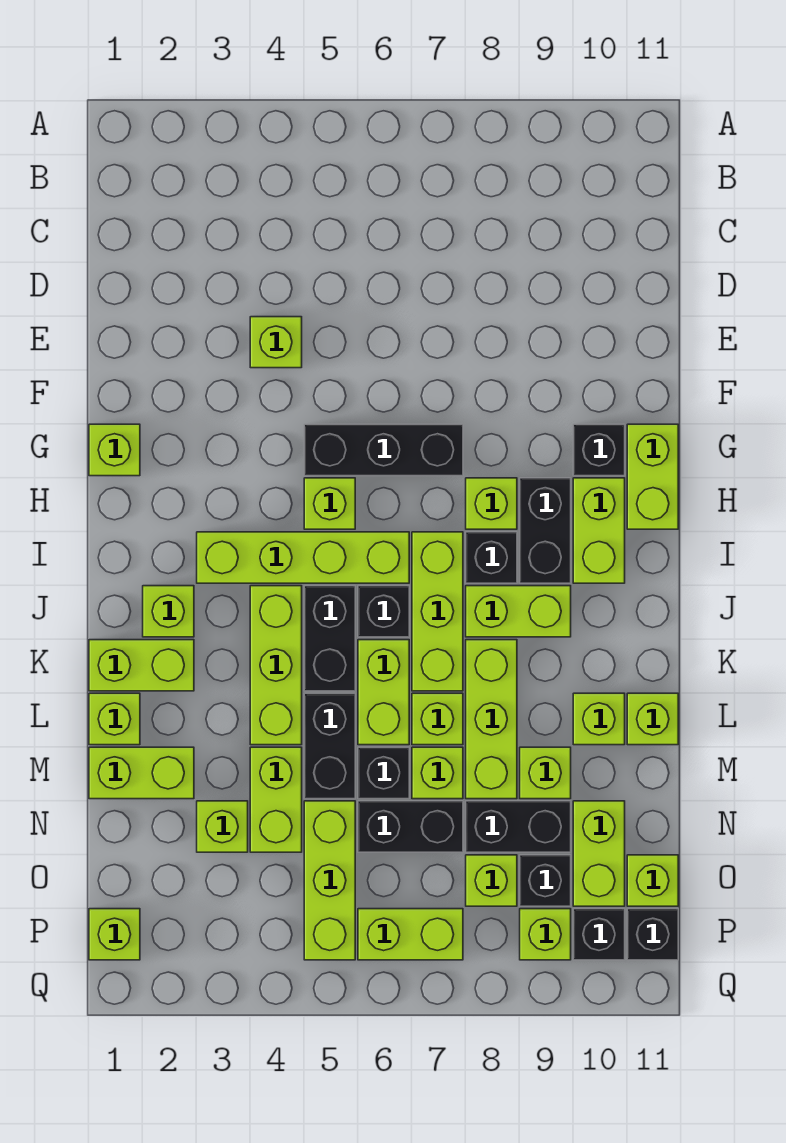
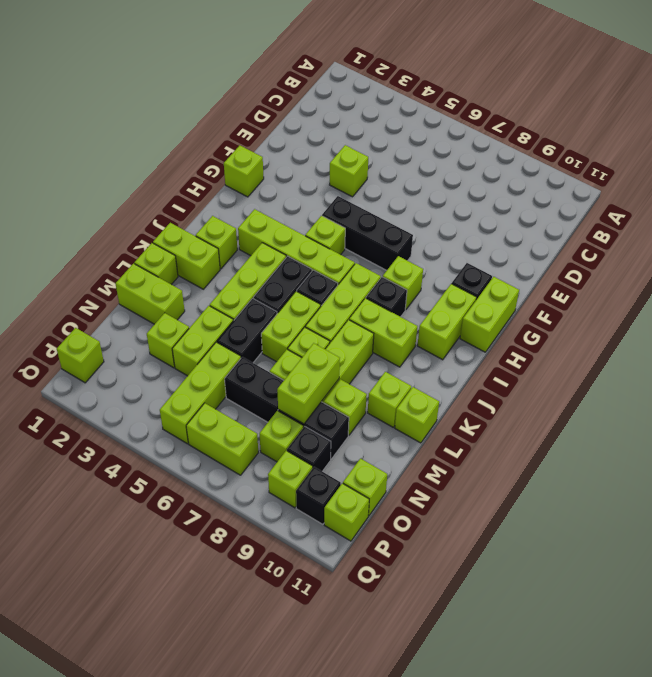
black 1x2 brick [520,478,571,583] -> none
black 1x1 brick [358,747,409,799] -> none
lime 1x2 brick [573,801,625,906] -> lime 1x2 brick moved to [277,343,340,424]
black 1x1 brick [627,909,678,960] -> lime 1x1 brick [324,483,369,541]

